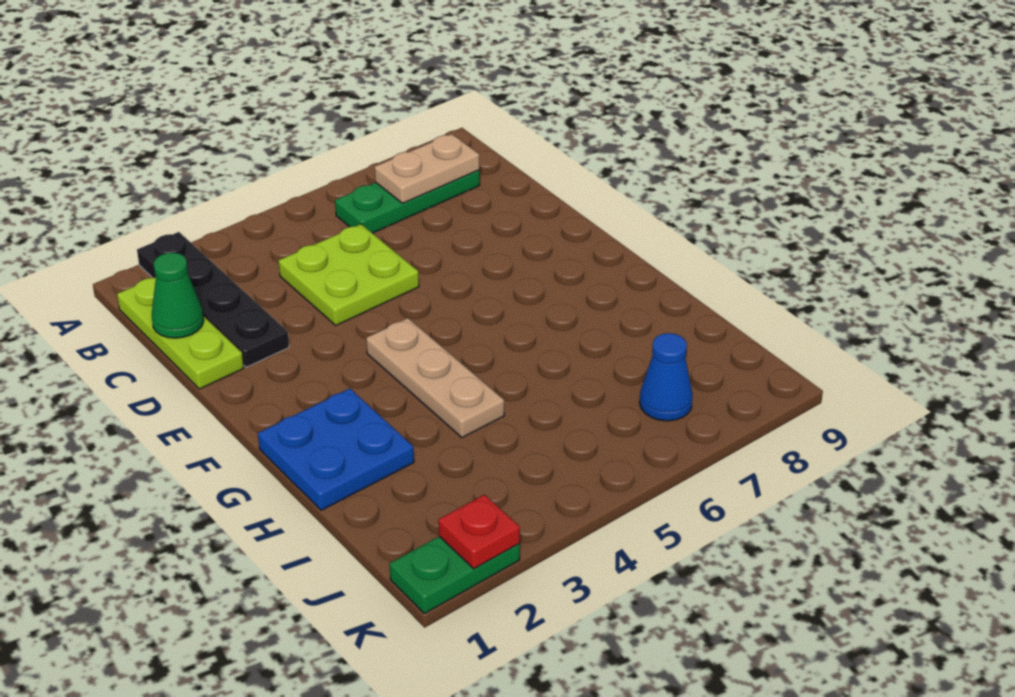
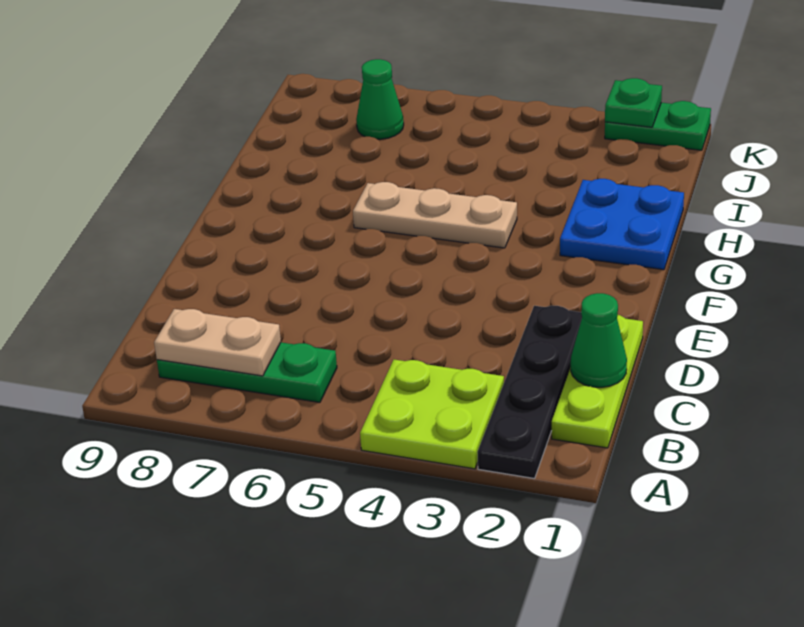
lime 2x2 plate [278,224,419,325] -> lime 2x2 plate moved to [360,360,504,469]
tan 1x3 plate [366,318,504,438] -> tan 1x3 plate turned to [353,182,517,248]
blue 1x1 cone [640,333,693,421] -> green 1x1 cone [356,59,404,139]
red 1x1 plate [438,495,520,569] -> green 1x1 plate [605,78,662,127]

